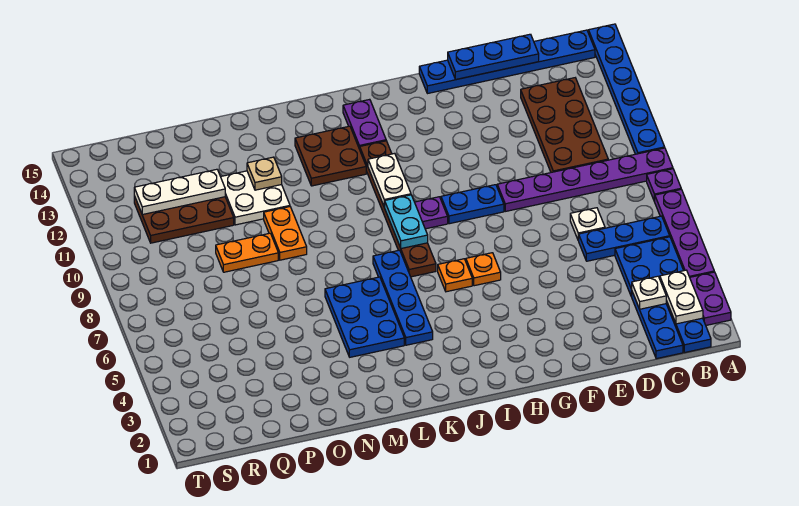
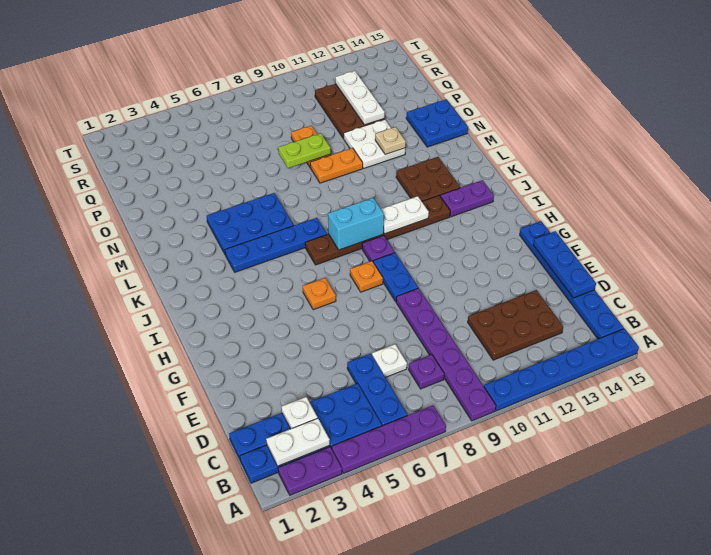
purple 1x1 plate [647,169,681,202] -> purple 1x1 plate moved to [409,355,444,389]
brown 2x4 plate [521,78,608,172] -> brown 2x3 plate [468,290,563,360]
orange 1x1 plate [438,259,472,292] -> orange 1x1 plate moved to [350,261,383,292]
cyan 1x2 plate [385,195,428,248] -> cyan 1x2 brick [328,198,384,250]
none -> blue 2x2 plate [406,99,468,147]
none -> lime 1x2 plate [278,133,331,168]

